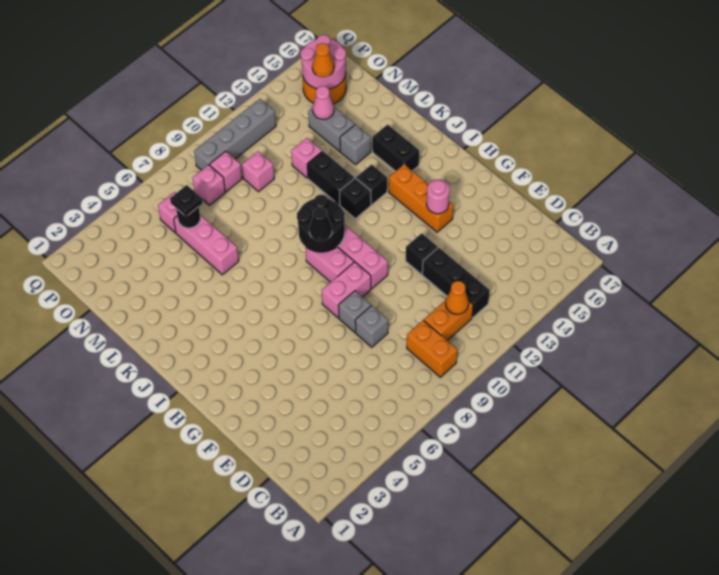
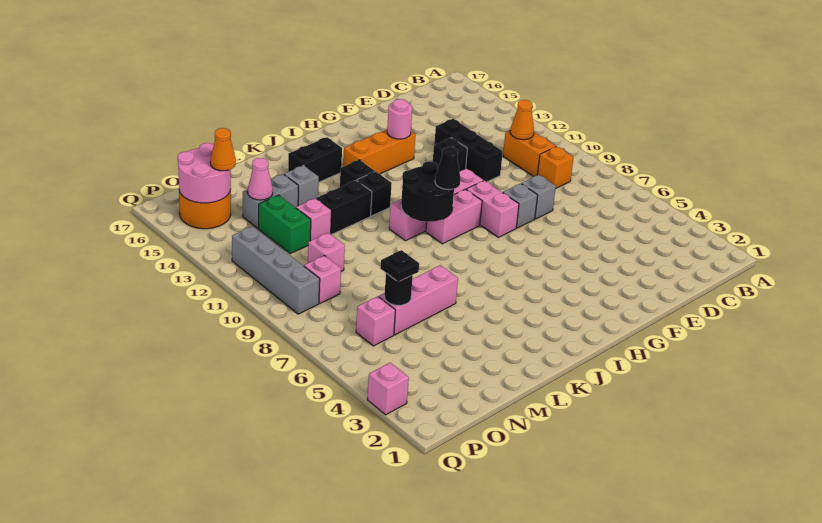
orange 1x2 brick [407,320,457,377] -> orange 1x1 brick [538,146,574,188]
black 1x3 brick [422,247,490,318] -> black 1x3 brick turned to [434,119,503,182]
none -> green 1x2 brick [259,195,311,254]
pink 1x1 brick [193,165,225,205] -> pink 1x1 brick moved to [367,363,409,415]

